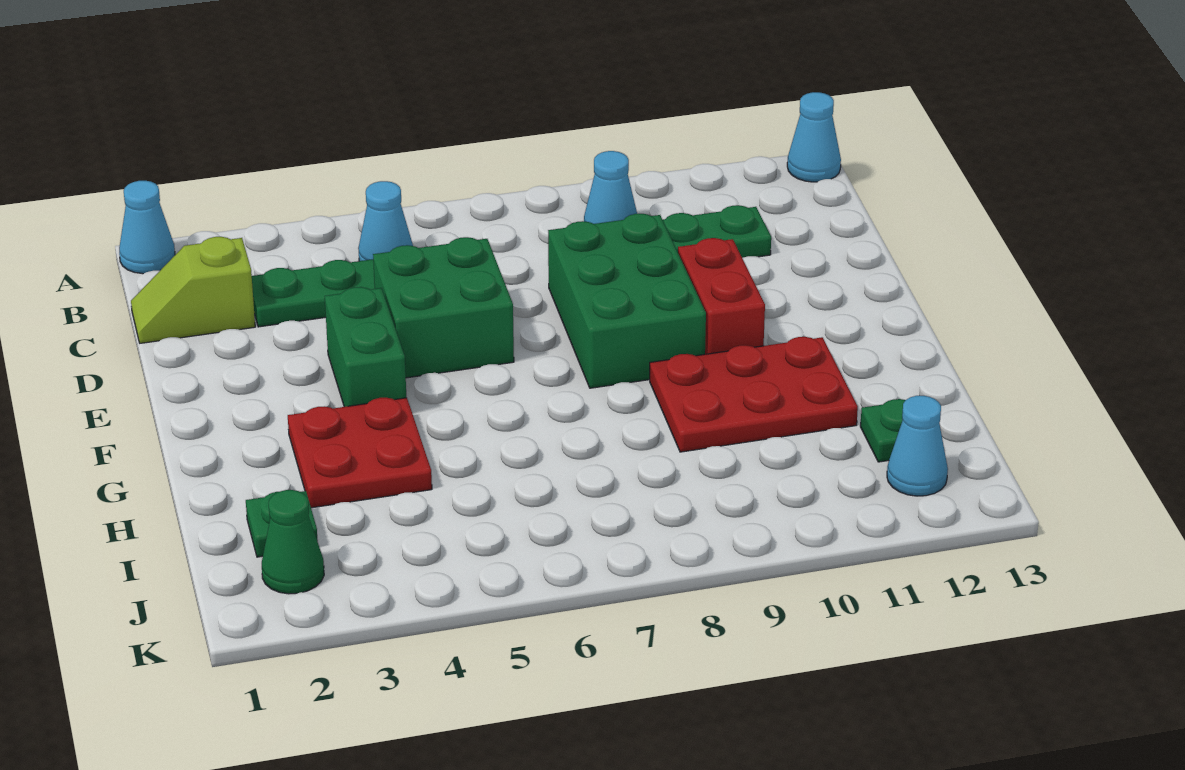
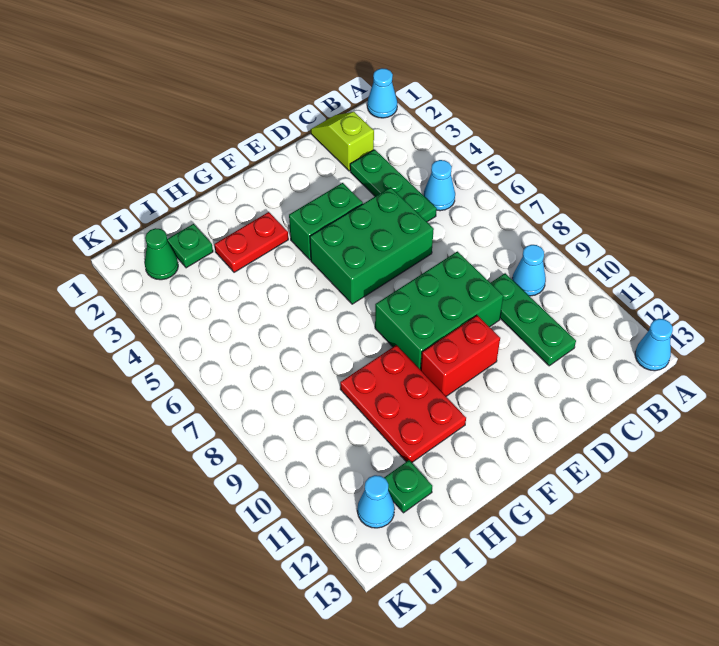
green 2x2 brick [373,237,514,378] -> green 2x3 brick [310,187,434,304]
red 2x2 plate [288,398,432,508] -> red 1x2 plate [214,212,288,272]

